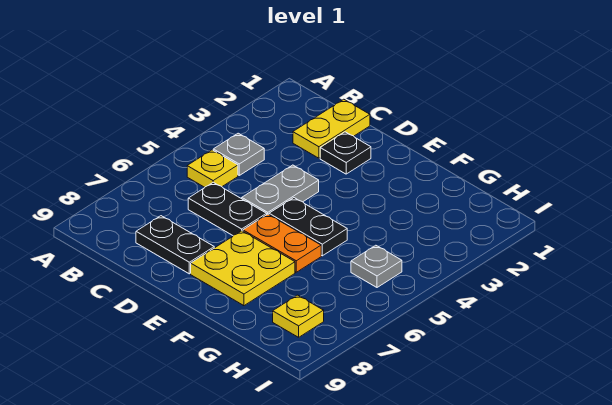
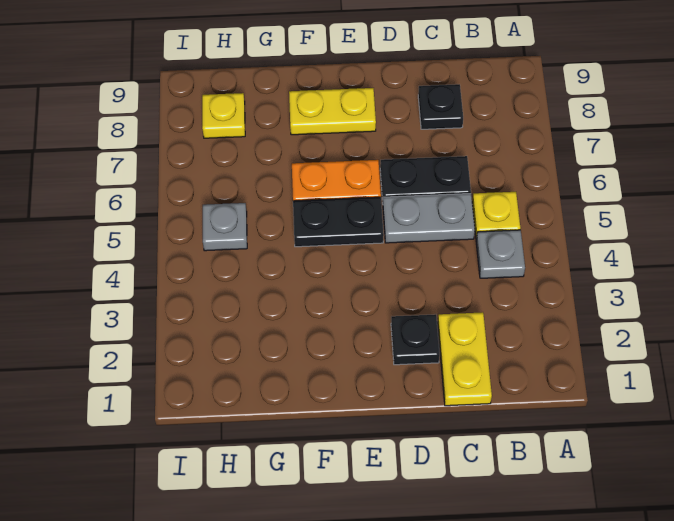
black 1x2 plate [136,216,214,274] -> black 1x1 plate [418,84,463,129]
grey 1x2 plate [242,165,319,214] -> grey 1x2 plate turned to [383,194,475,243]
yellow 2x2 plate [191,231,295,306] -> yellow 1x2 plate [289,88,376,135]

